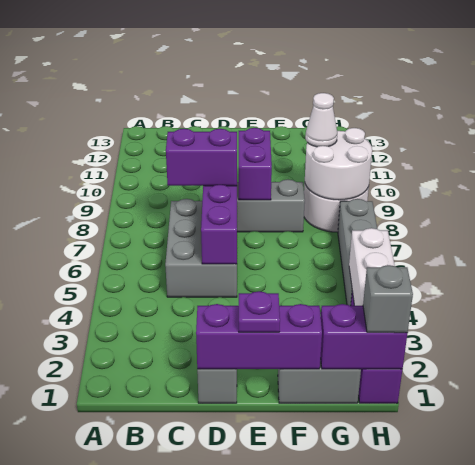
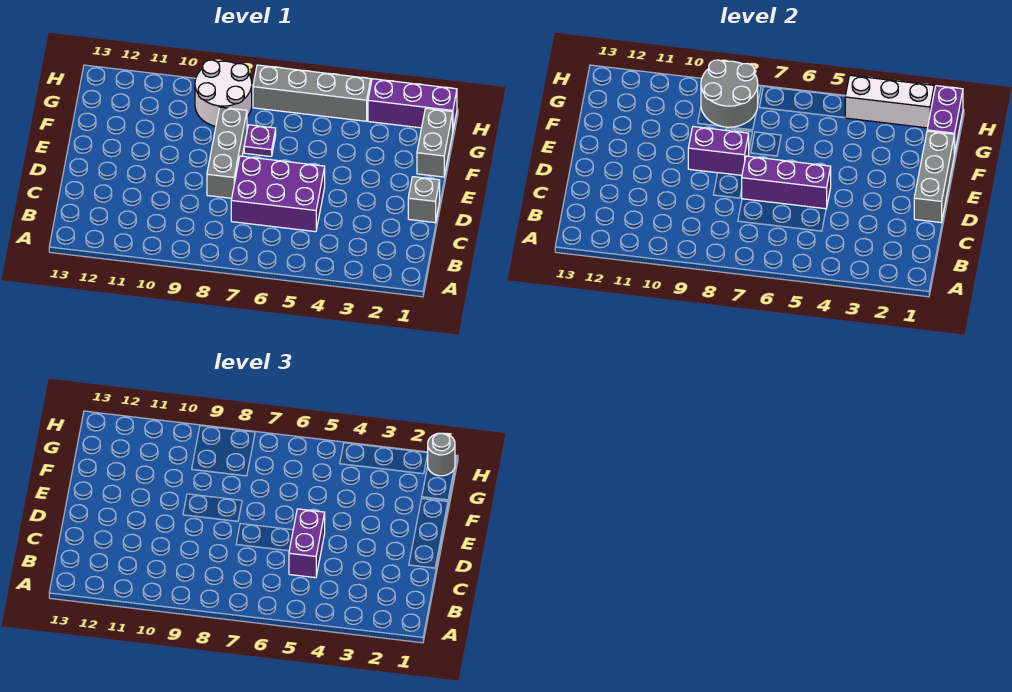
grey 2x3 brick [165,199,237,297] -> purple 2x3 brick [231,156,325,232]
purple 1x2 brick [166,129,237,186] -> purple 1x2 brick moved to [289,509,325,578]
purple 1x3 brick [196,304,322,369] -> grey 1x3 brick [914,131,954,223]
purple 1x1 plate [239,291,280,332] -> purple 1x1 plate moved to [244,125,276,156]
white 2x2 round brick [305,128,372,200] -> grey 2x2 round brick [701,60,758,127]
white 1x1 cone [305,93,337,147] -> none
grey 1x1 brick [363,265,413,333] -> grey 1x1 round brick [427,433,455,476]

